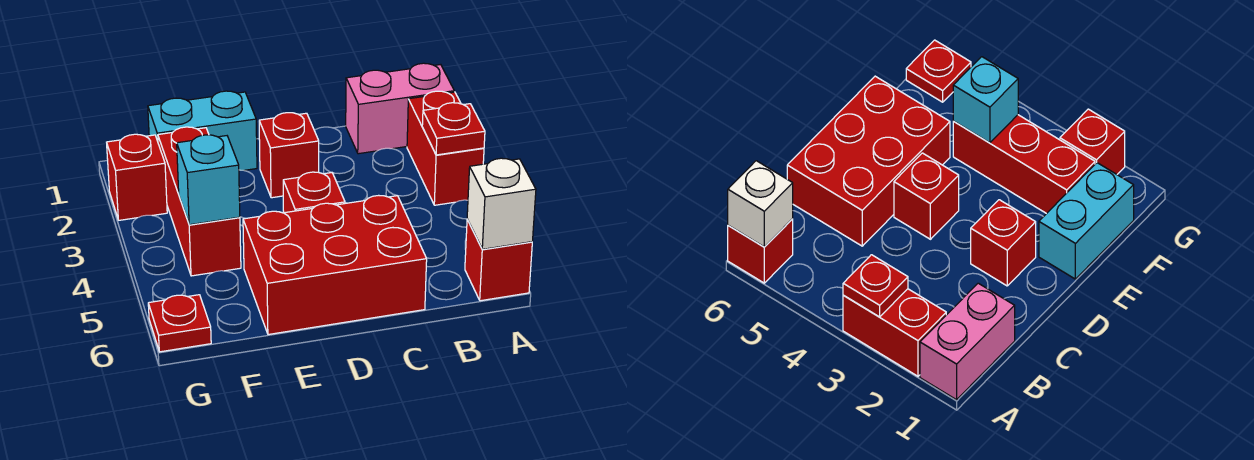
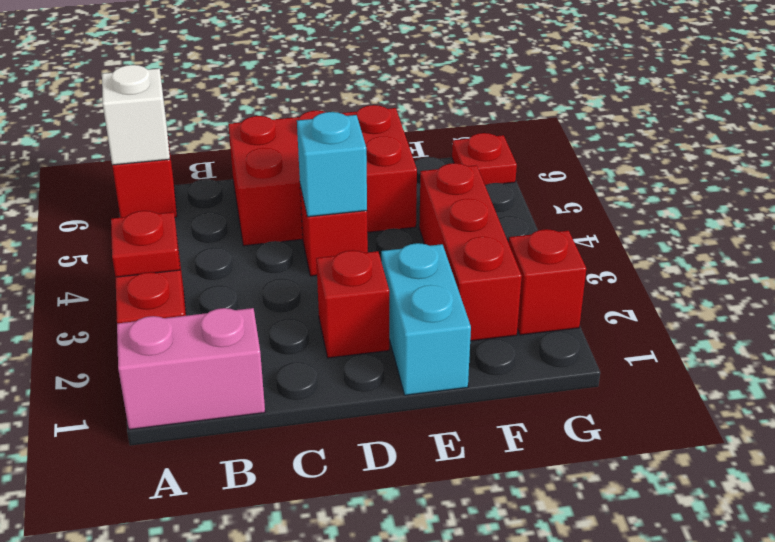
cyan 1x2 brick [148,91,257,170] -> cyan 1x2 brick turned to [381,243,471,395]
cyan 1x1 brick [177,135,240,225] -> cyan 1x1 brick moved to [297,112,367,217]

